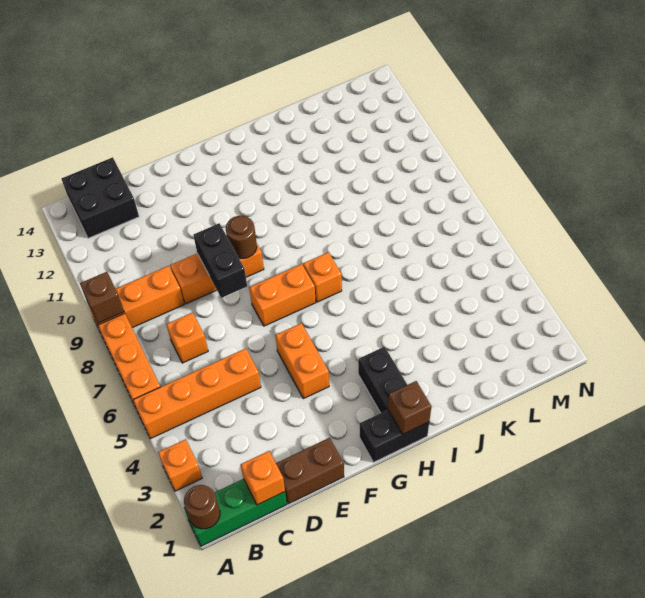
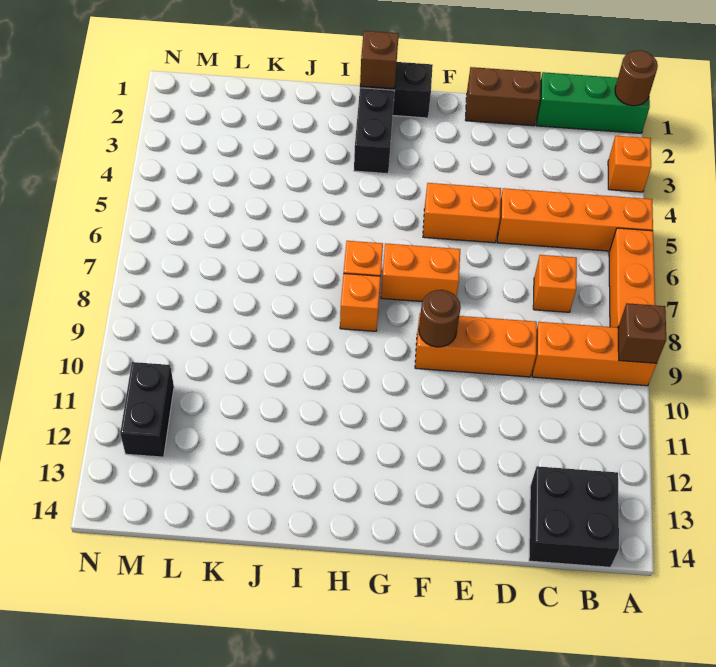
orange 1x1 brick [241,451,285,505] -> orange 1x1 brick moved to [340,273,381,331]
black 1x2 brick [193,223,247,298] -> black 1x2 brick moved to [120,362,174,457]
orange 1x2 brick [275,323,329,399] -> orange 1x2 brick turned to [423,183,501,243]

